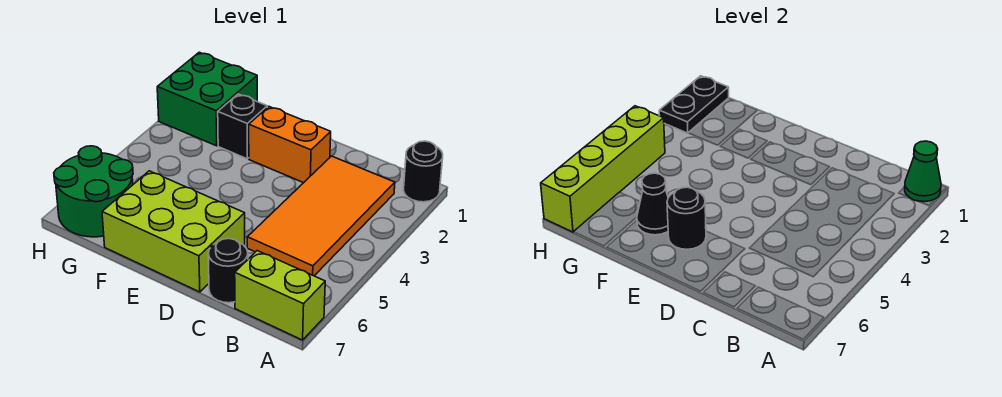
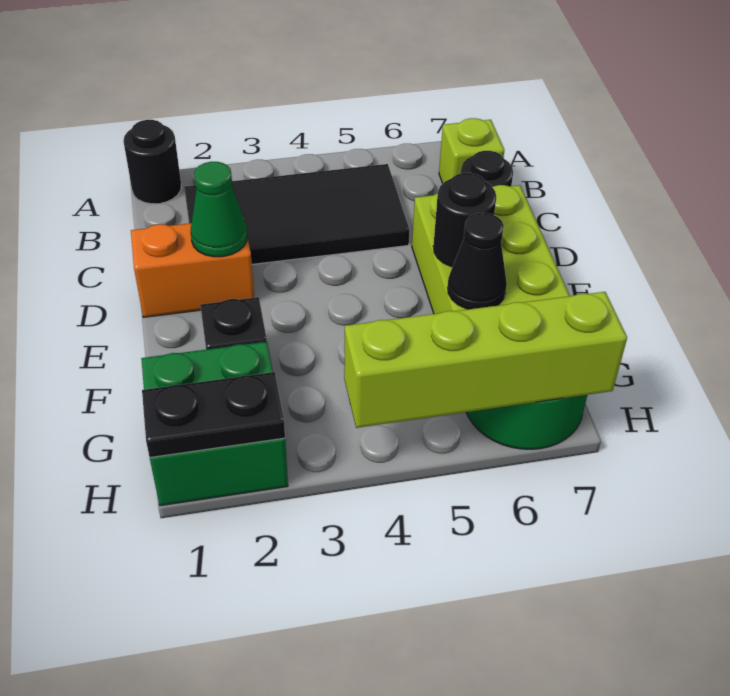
green 1x1 cone [905,141,941,202] -> green 1x1 cone moved to [190,162,247,257]
lime 1x2 brick [235,251,325,340] -> lime 1x1 brick [439,118,504,183]
orange 2x4 tile [247,156,395,276] -> black 2x4 tile [184,164,410,264]
orange 1x2 brick [249,107,331,183] -> orange 1x2 brick turned to [131,223,254,317]

